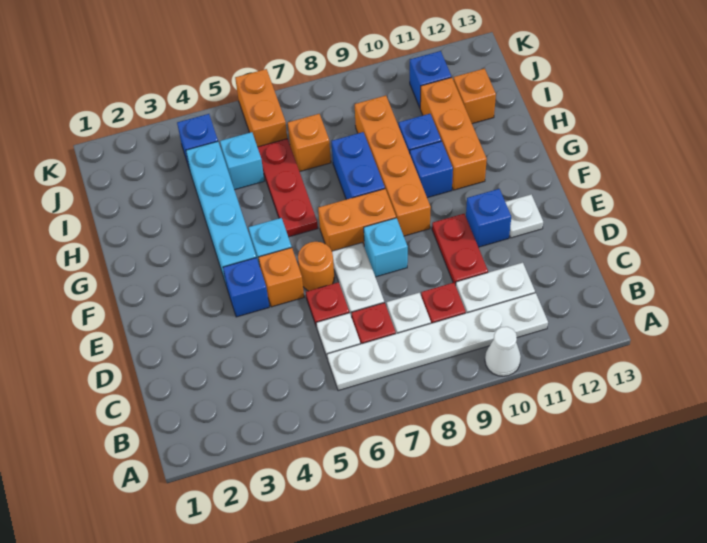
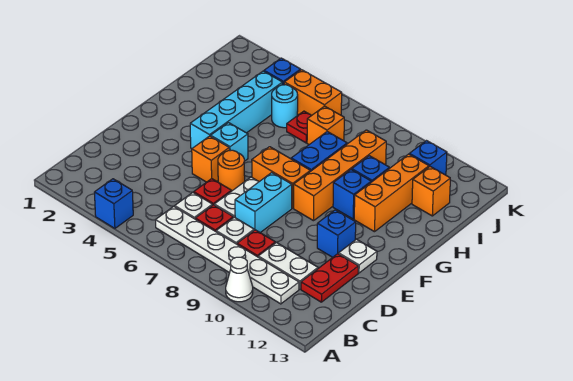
red 1x2 plate [432,214,488,285] -> red 1x2 plate moved to [301,254,358,302]
blue 1x1 brick [223,258,269,317] -> blue 1x1 brick moved to [94,179,133,228]
cyan 1x1 brick [364,218,408,277] -> cyan 1x2 brick [235,173,292,233]
red 1x3 plate [258,139,318,237] -> red 1x1 plate [287,111,311,143]
cyan 1x1 brick [220,132,264,190] -> cyan 1x1 round brick [272,85,298,128]
orange 1x2 brick [235,69,287,147] -> orange 1x2 brick turned to [284,70,342,115]

